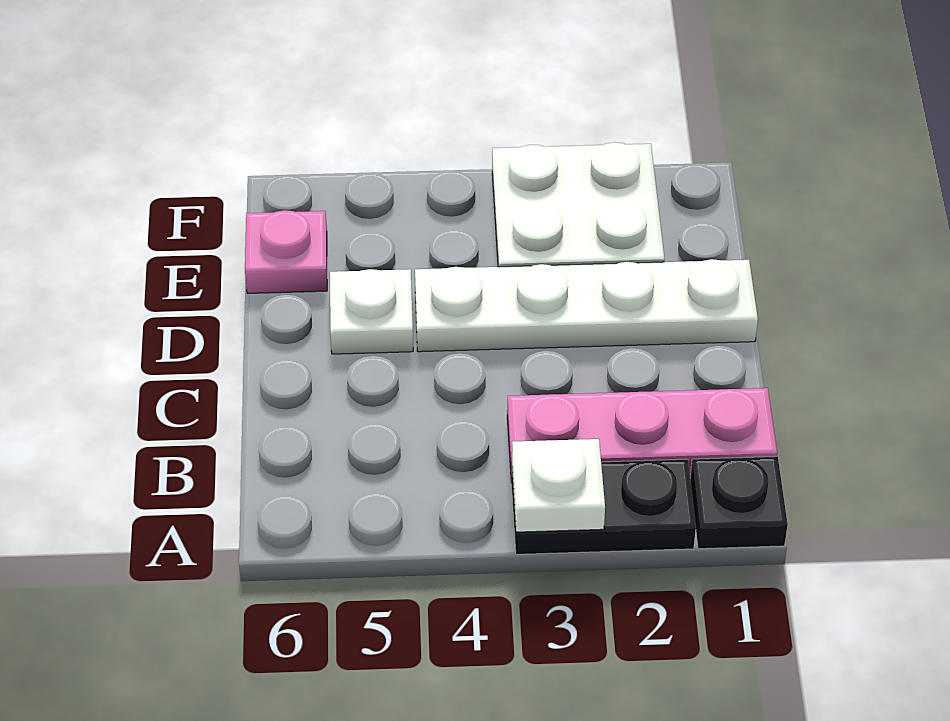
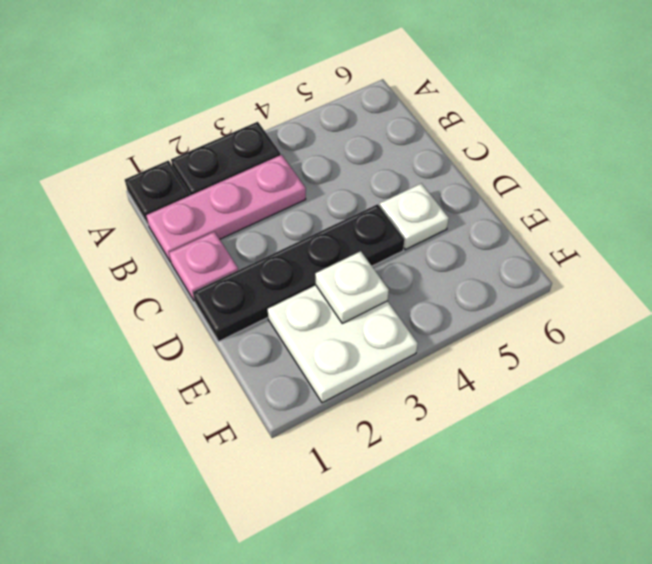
white 1x1 plate [512,439,605,532] -> white 1x1 plate moved to [315,251,389,323]
white 1x4 plate [415,259,758,352] -> black 1x4 plate [193,204,404,341]
pink 1x1 plate [245,210,327,293] -> pink 1x1 plate moved to [169,232,238,301]

